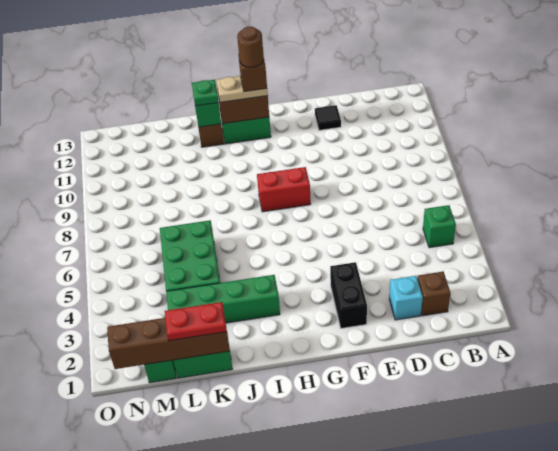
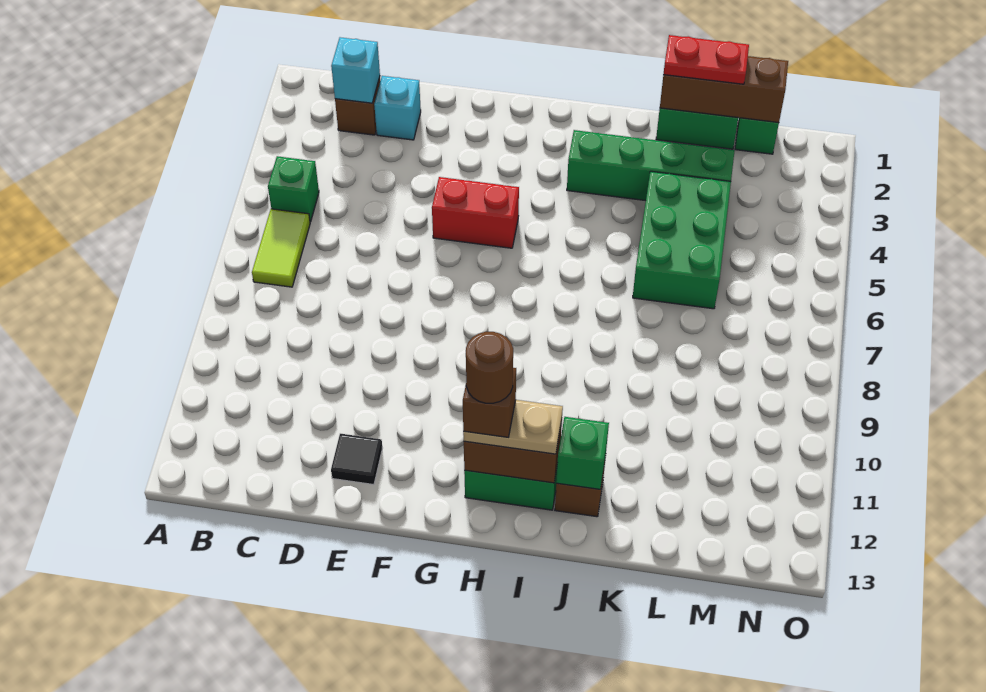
none -> lime 1x2 tile [252,209,310,287]
none -> cyan 1x1 brick [331,37,380,103]
black 1x2 brick [330,262,367,328] -> none
red 1x2 brick [257,167,311,212] -> red 1x2 brick moved to [432,177,519,248]
green 1x1 plate [192,80,219,106] -> none
brown 1x4 brick [107,318,230,369] -> brown 1x3 brick [660,56,788,123]

